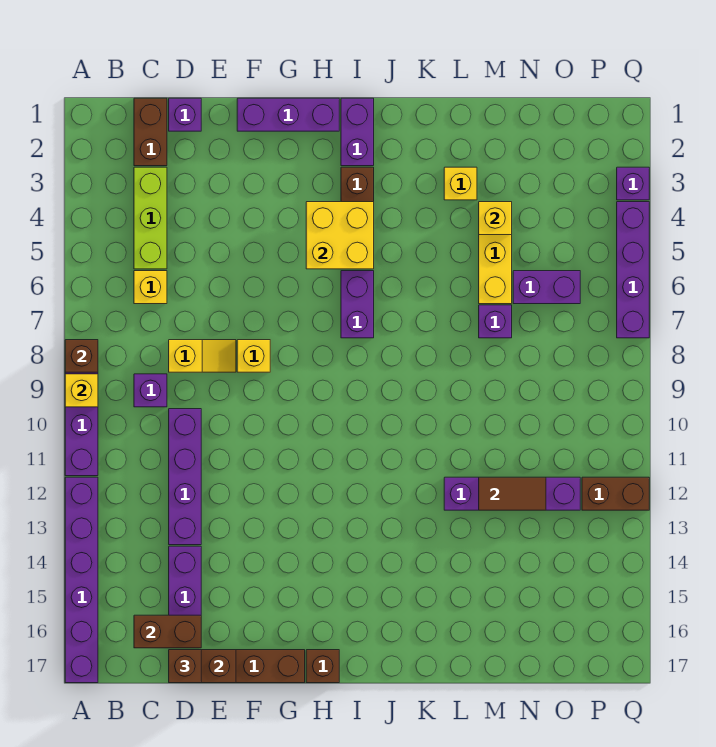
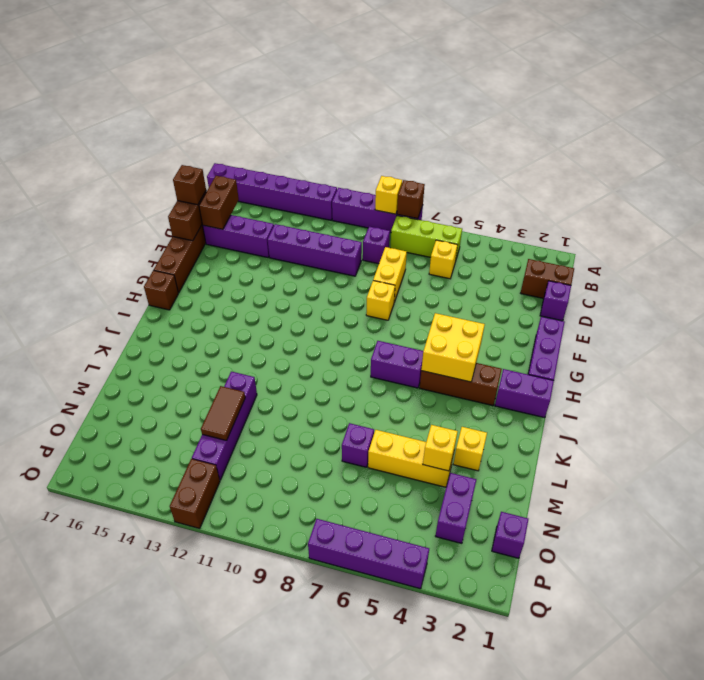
lime 1x3 brick [134,167,167,269] -> lime 1x3 brick moved to [390,216,462,259]
yellow 1x2 slope [169,340,236,372] -> yellow 1x2 brick [373,247,407,302]
purple 1x2 brick [513,271,580,304] -> purple 1x2 brick moved to [436,473,476,543]
purple 1x1 brick [617,167,649,200] -> purple 1x1 brick moved to [492,512,528,558]

